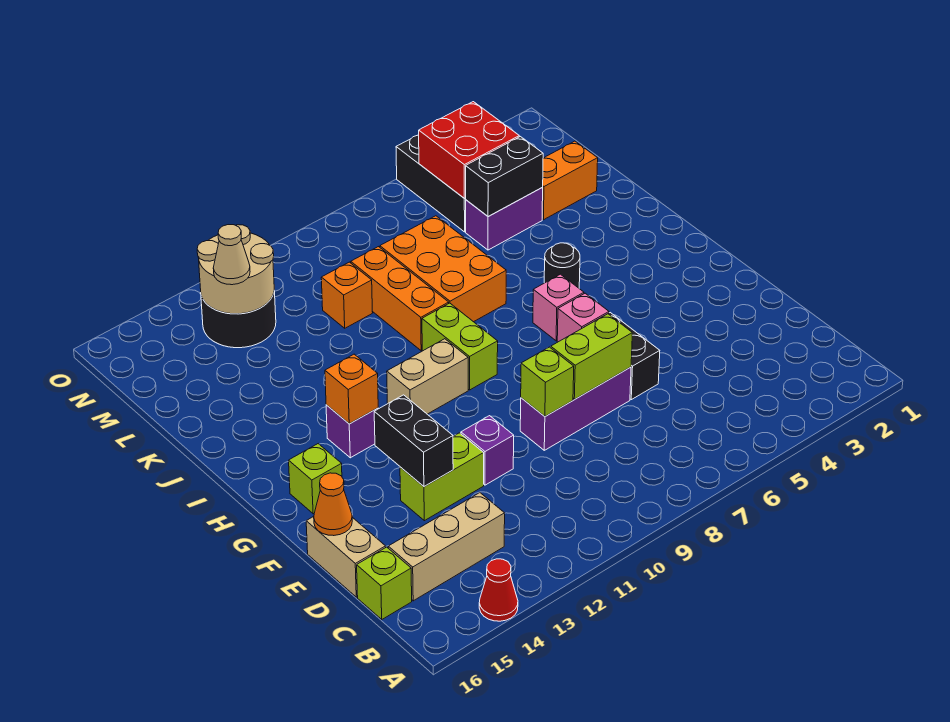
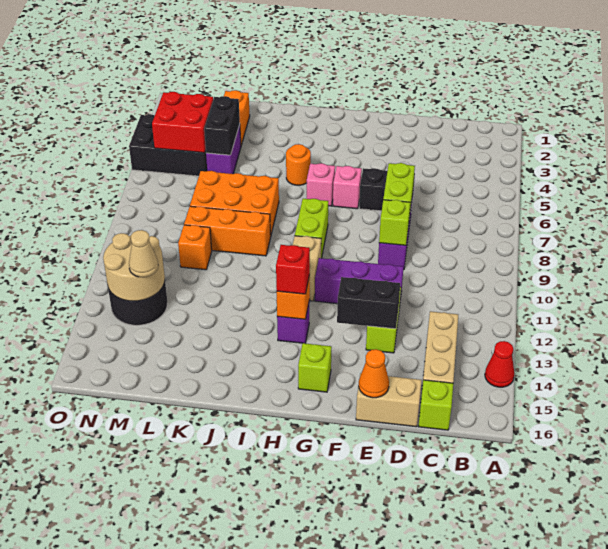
purple 1x1 brick [461,416,514,485] -> purple 1x3 brick [315,258,403,304]
lime 1x2 brick [422,303,498,390] -> lime 1x2 brick turned to [295,199,328,258]
none -> red 1x1 brick [276,245,310,294]
black 1x1 round brick [544,243,580,288] -> orange 1x1 round brick [286,144,311,185]

